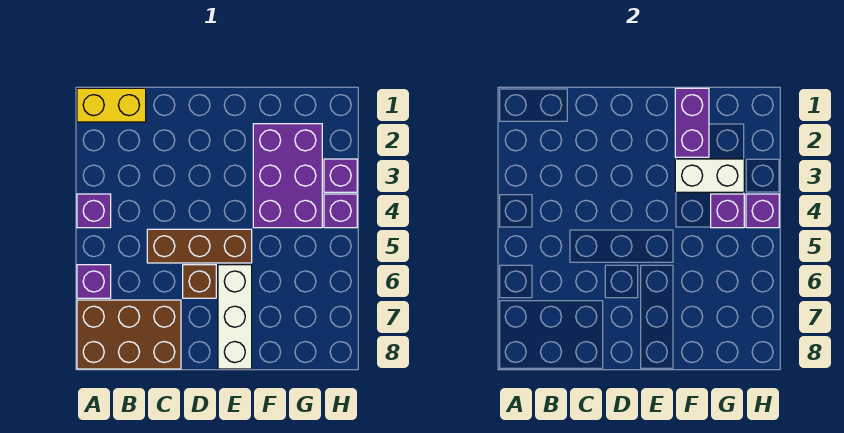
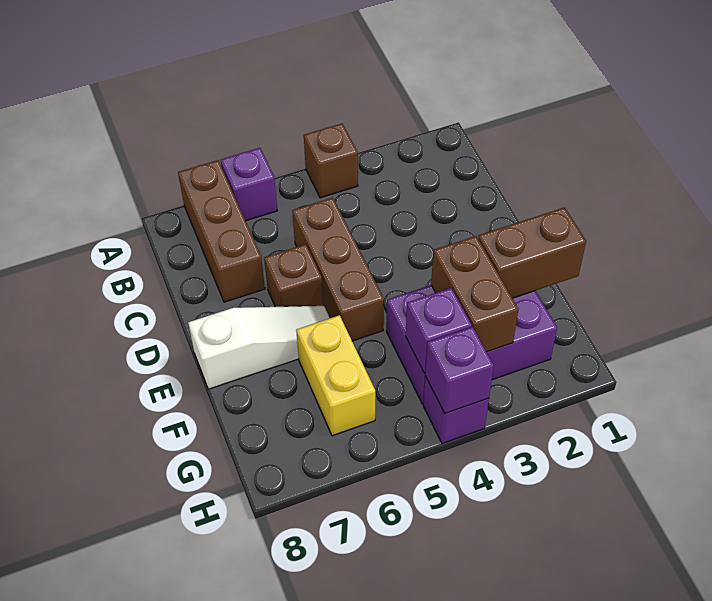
yellow 1x2 brick [77,88,146,122] -> yellow 1x2 brick moved to [296,315,375,436]
purple 1x1 brick [77,194,111,228] -> brown 1x1 brick [304,124,358,198]
brown 2x3 brick [77,300,181,369] -> brown 1x3 brick [178,160,265,302]
white 1x3 brick [218,265,252,369] -> white 1x3 slope [188,306,330,389]
purple 1x2 brick [675,88,709,157] -> brown 1x2 brick [478,207,586,298]
white 1x2 brick [675,159,744,192] -> brown 1x2 brick [431,236,518,352]
purple 1x1 brick [324,159,357,192] -> none

